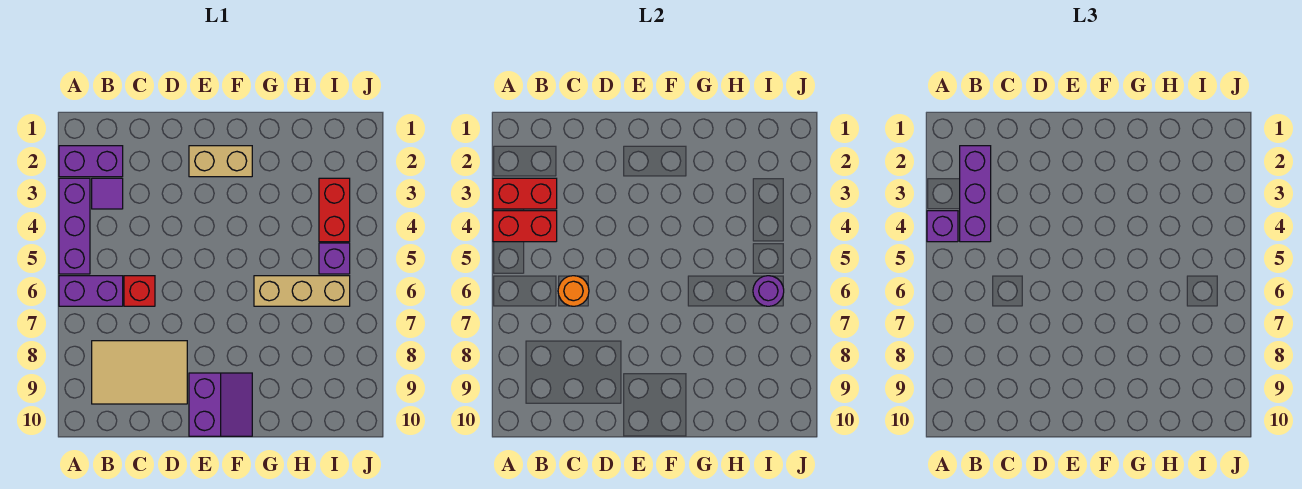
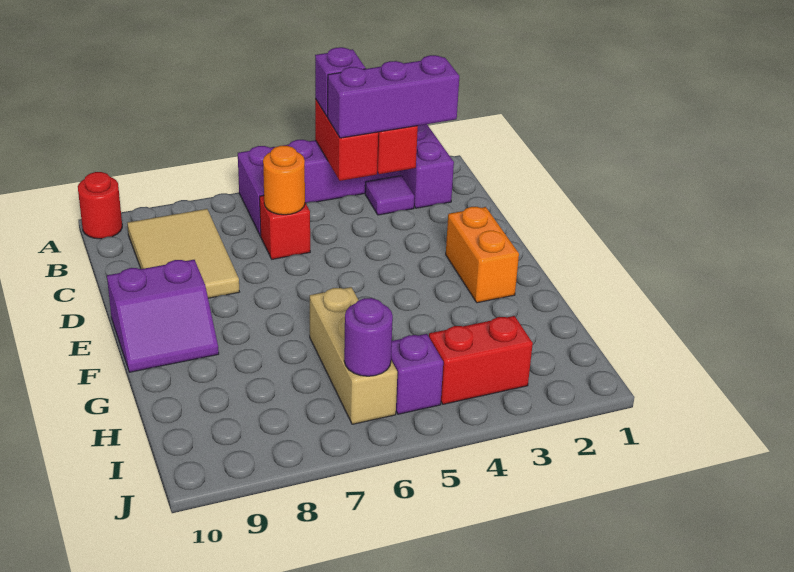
none -> red 1x1 round brick [78,172,122,239]
tan 1x2 brick [189,146,252,177] -> orange 1x2 brick [446,207,519,303]

